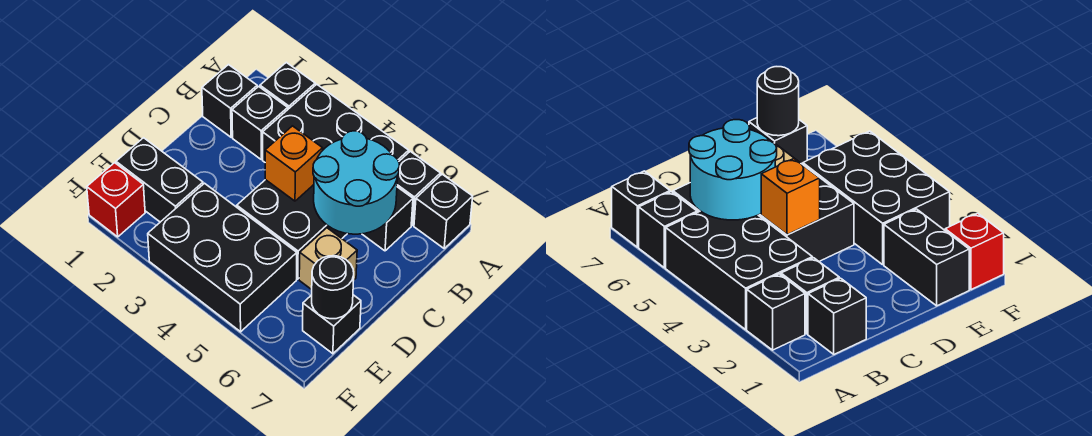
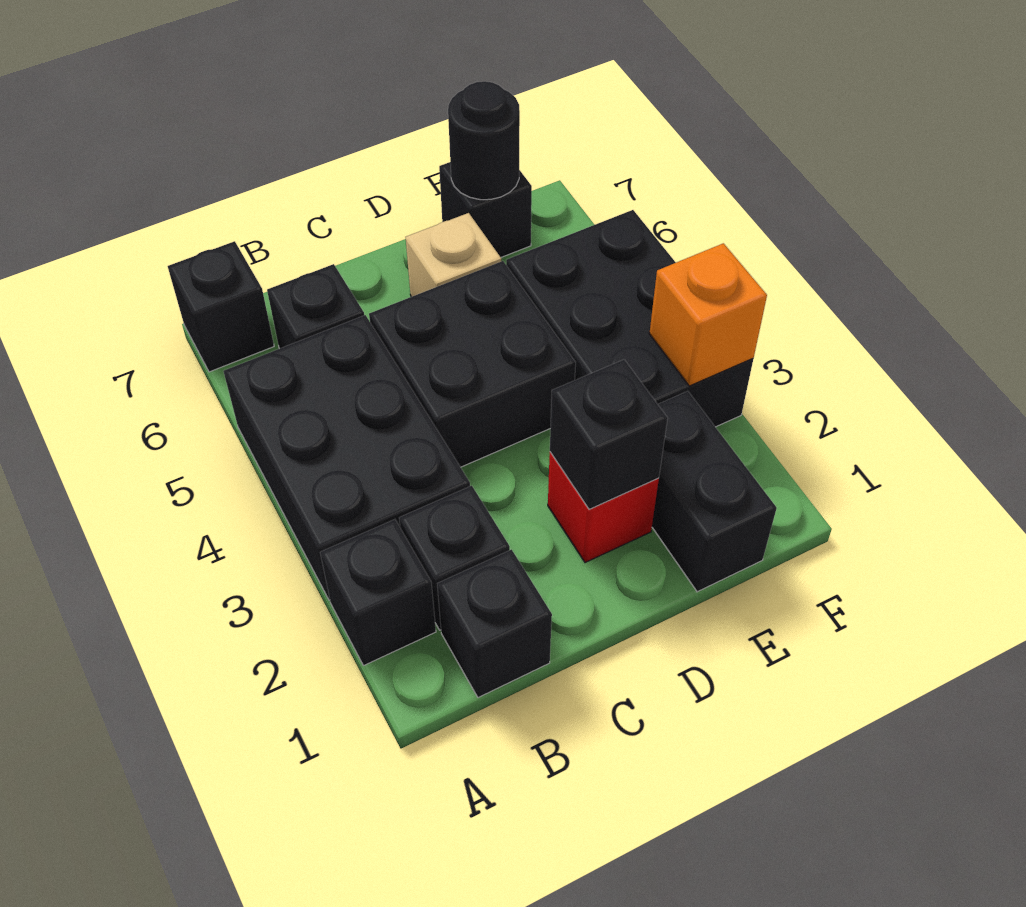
black 1x1 brick [397,151,440,225] -> black 1x1 brick moved to [550,360,668,509]
cyan 2x2 round brick [313,131,399,234] -> none
orange 1x1 brick [265,126,323,201] -> orange 1x1 brick moved to [649,243,767,386]
red 1x1 brick [87,163,145,237] -> red 1x1 brick moved to [548,452,659,563]

